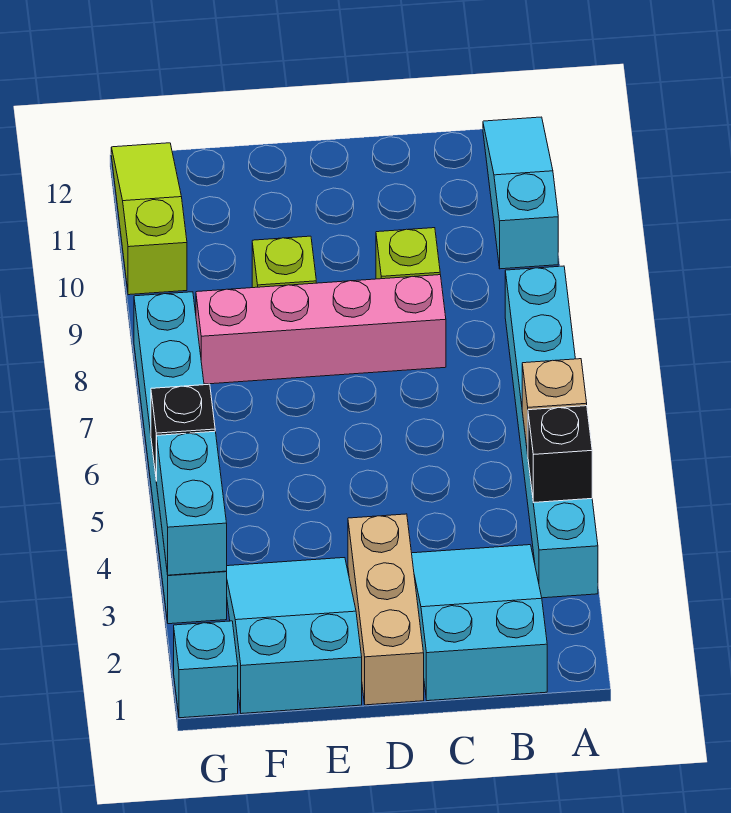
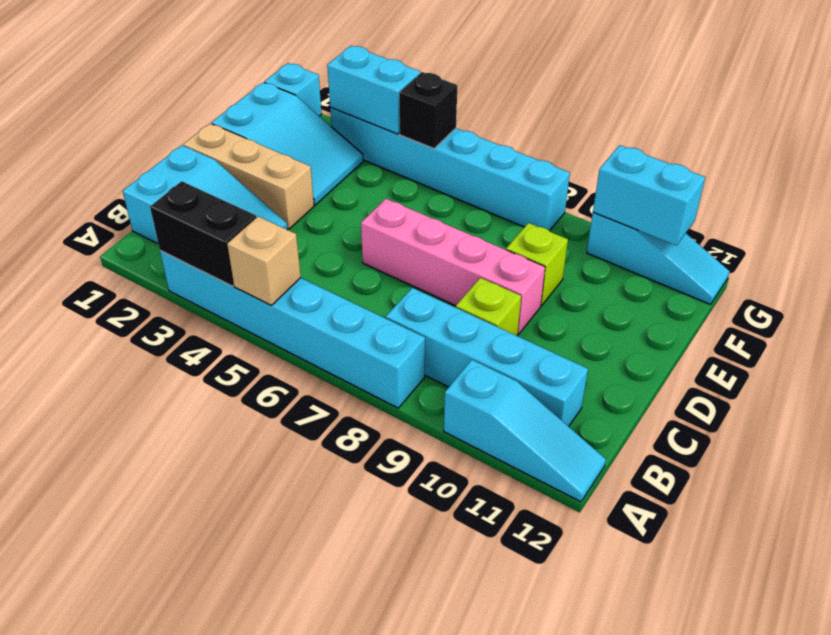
black 1x1 brick [528,406,592,503] -> black 1x2 brick [150,181,256,286]
none -> cyan 1x4 brick [386,288,588,426]
pink 1x4 brick [196,275,446,384] -> pink 1x4 brick turned to [361,199,545,335]
lime 1x3 slope [111,143,187,295] -> cyan 1x3 slope [587,212,730,304]
none -> cyan 1x2 brick [593,145,705,246]

